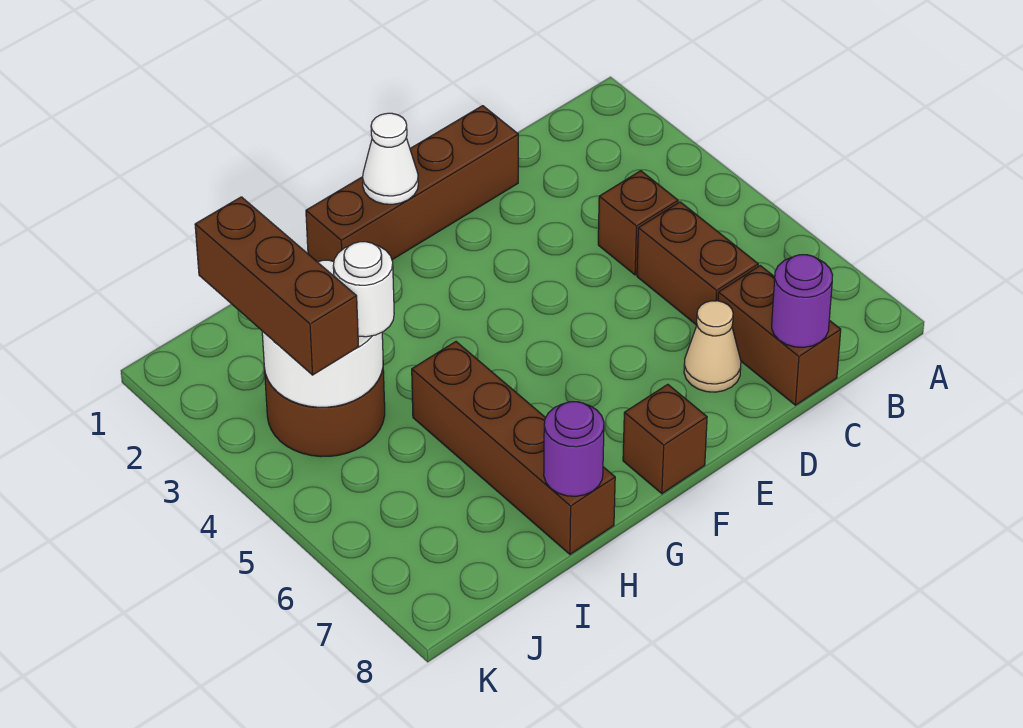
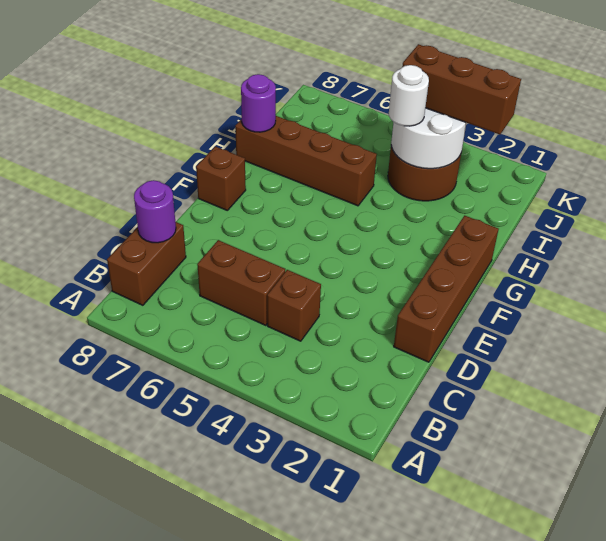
brown 1x2 brick [718,266,841,405] -> brown 1x2 brick turned to [107,222,186,305]
tan 1x1 cone [684,301,741,392] -> none
white 1x1 cone [363,113,418,204] -> none

